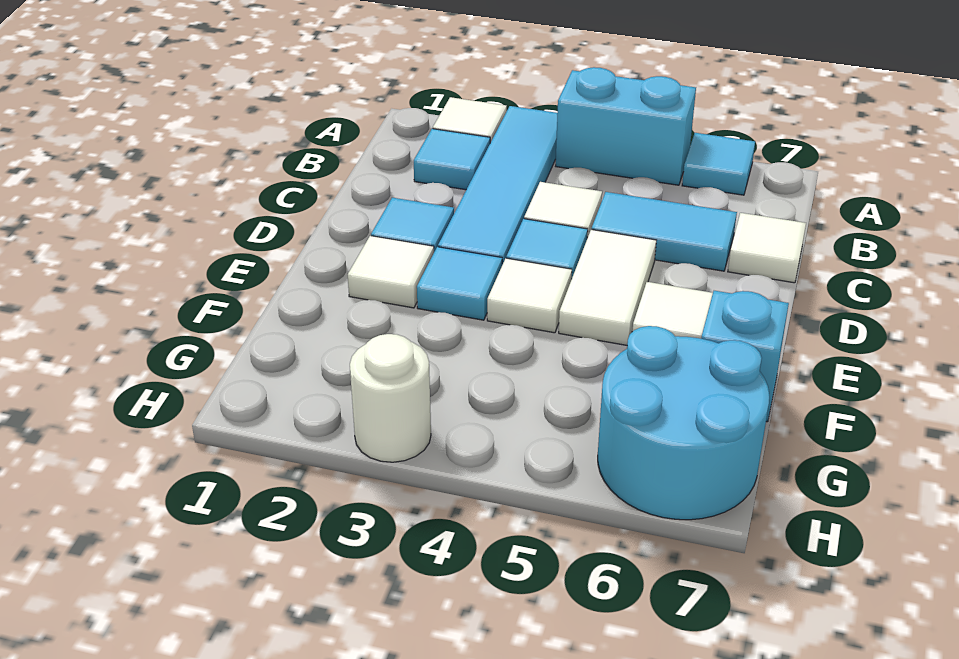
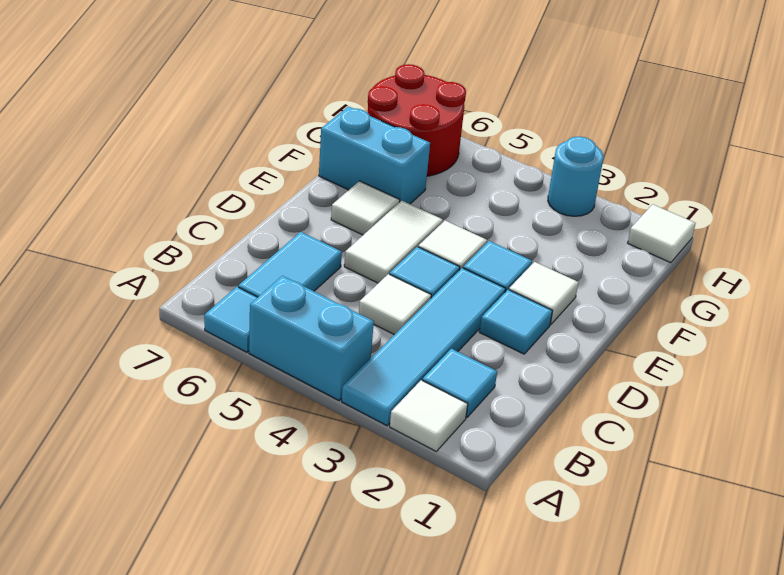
cyan 1x2 tile [592,192,737,271] -> cyan 1x2 tile turned to [238,232,342,297]
white 1x1 tile [728,213,806,283] -> white 1x1 tile moved to [628,204,695,263]
cyan 1x1 brick [701,291,789,422] -> cyan 1x2 brick [319,107,430,204]
cyan 2x2 round brick [598,326,769,520] -> red 2x2 round brick [368,64,466,176]
white 1x1 round brick [350,334,431,462] -> cyan 1x1 round brick [548,137,603,216]

